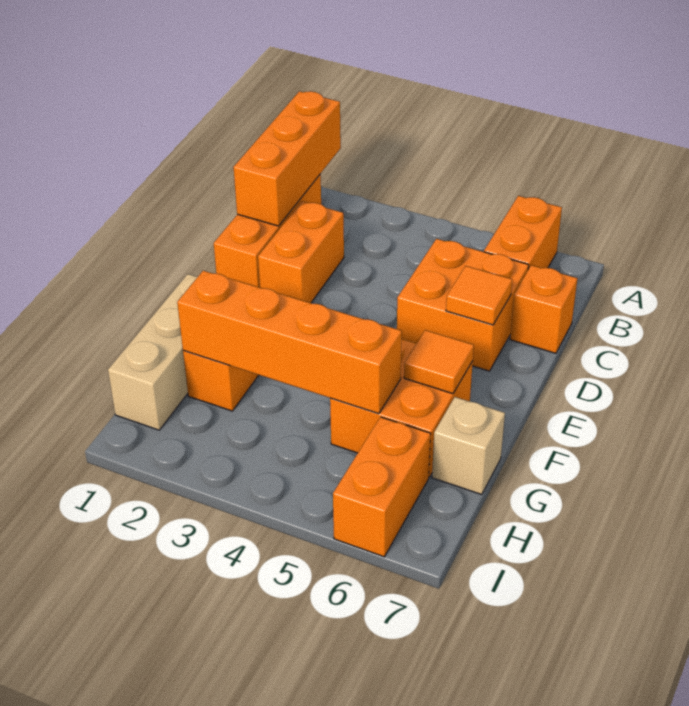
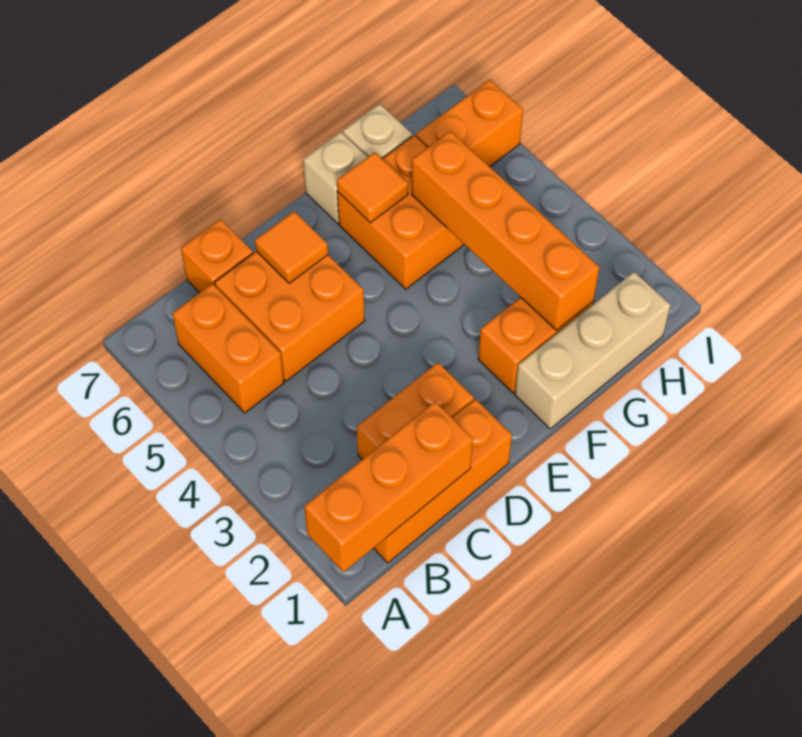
orange 1x2 brick [484,196,562,269] -> orange 1x2 brick turned to [172,284,284,413]
none -> tan 1x1 brick [303,132,367,223]

